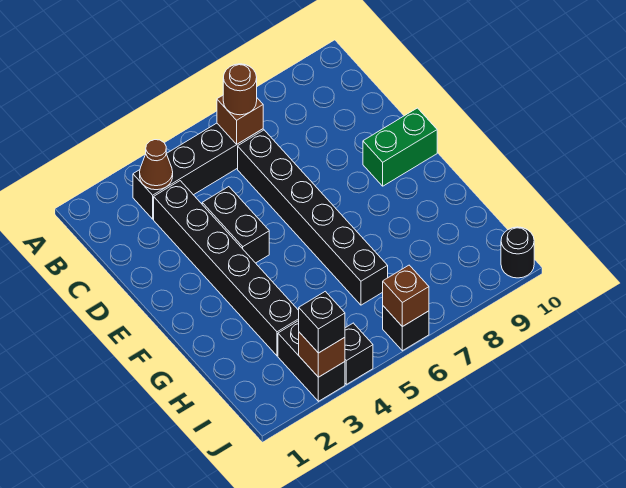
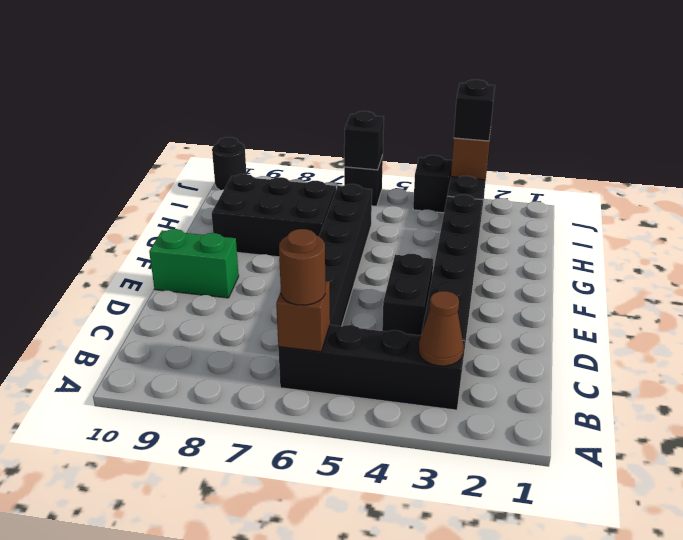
none -> black 2x3 brick [212,174,336,257]
brown 1x1 brick [383,265,429,327] -> black 1x1 brick [344,111,384,170]

